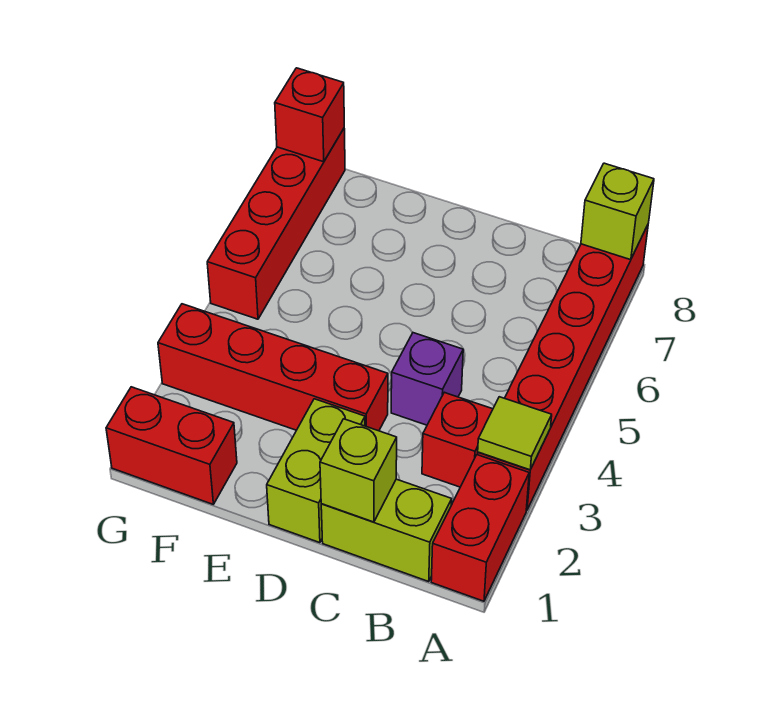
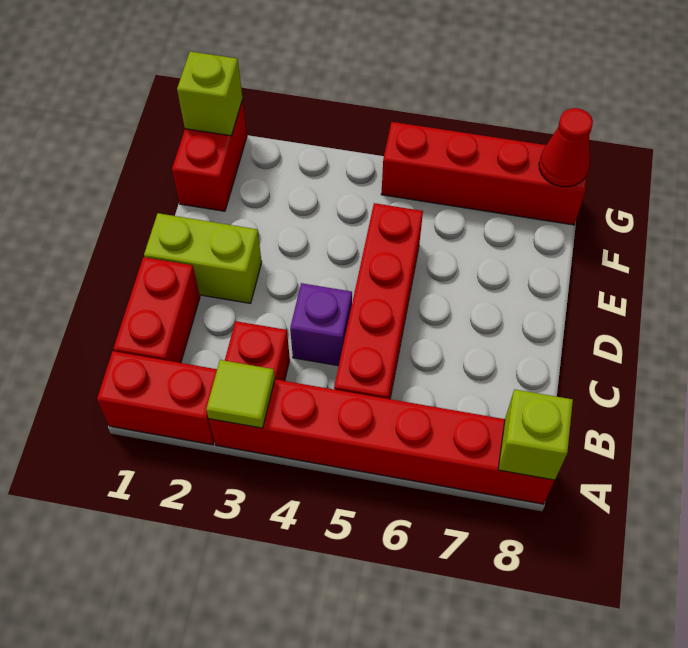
lime 1x2 brick [321,479,452,581] -> red 1x2 brick [113,257,200,363]
lime 1x1 brick [320,419,397,522] -> lime 1x1 brick moved to [177,52,242,136]
red 1x4 brick [158,304,388,431] -> red 1x4 brick moved to [334,203,423,399]
red 1x1 brick [275,68,344,162] -> red 1x1 cone [539,108,593,187]

